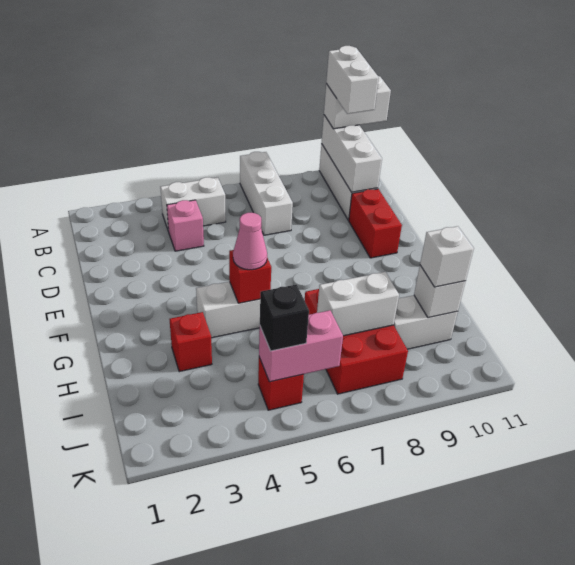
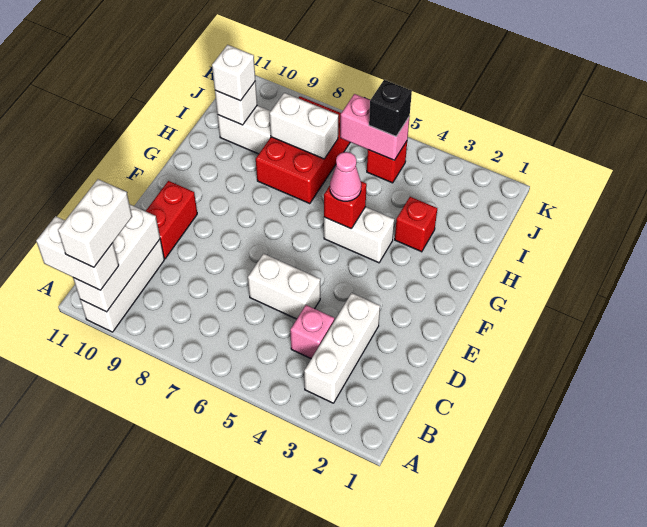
white 1x3 brick [240,152,293,235] -> white 1x3 brick moved to [304,293,380,403]
white 1x2 brick [160,177,226,231] -> white 1x2 brick moved to [248,254,320,319]

